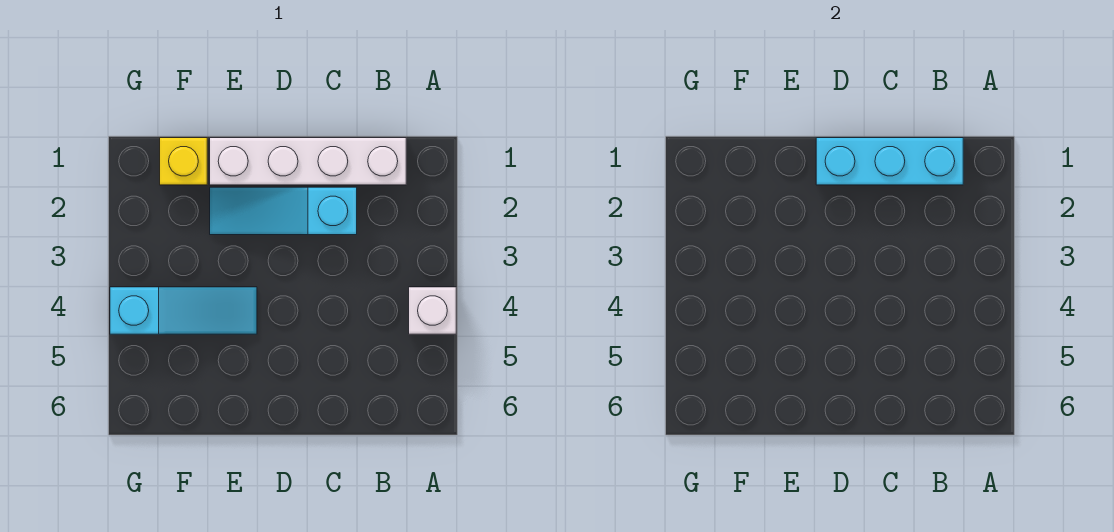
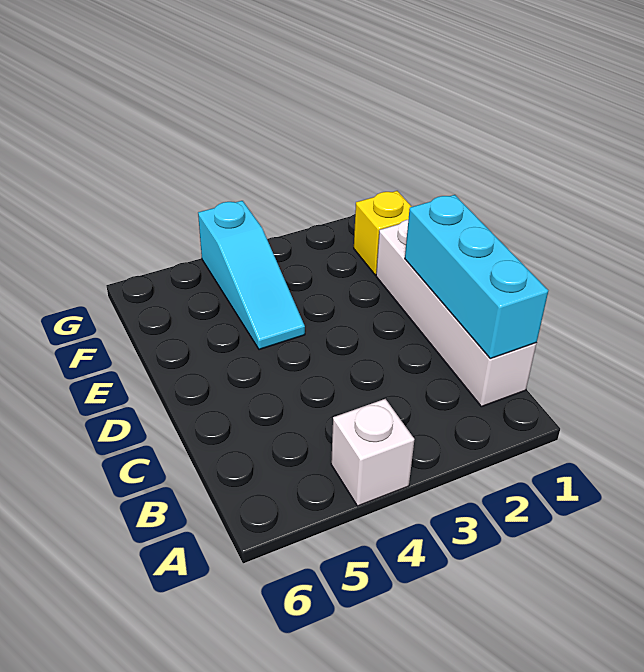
cyan 1x3 slope [210,187,357,235] -> none

